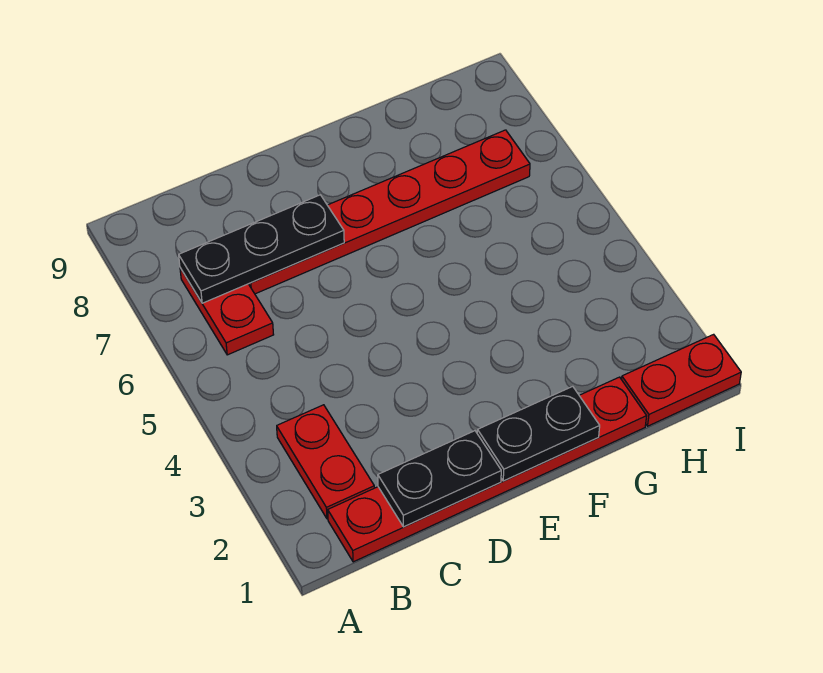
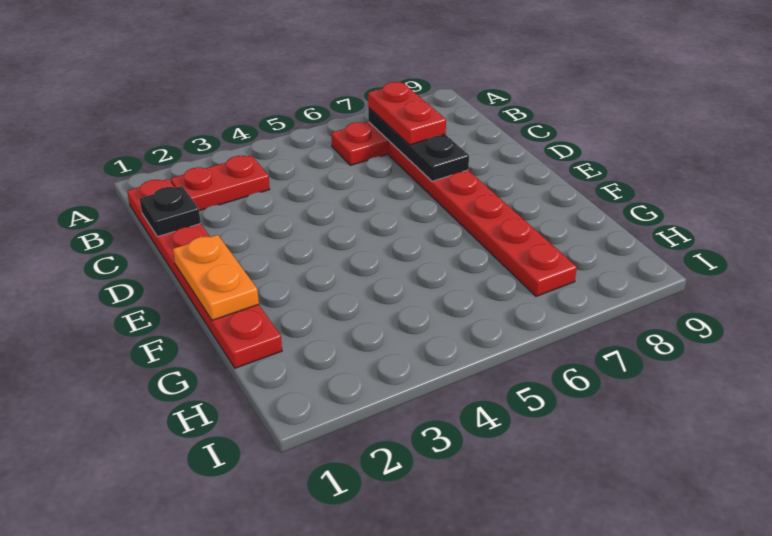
black 1x2 plate [378,431,501,527] -> black 1x1 plate [140,186,201,237]
black 1x2 plate [477,386,600,481] -> orange 1x2 plate [173,235,259,320]
red 1x2 plate [622,334,741,426] -> red 1x2 plate moved to [368,82,446,145]

